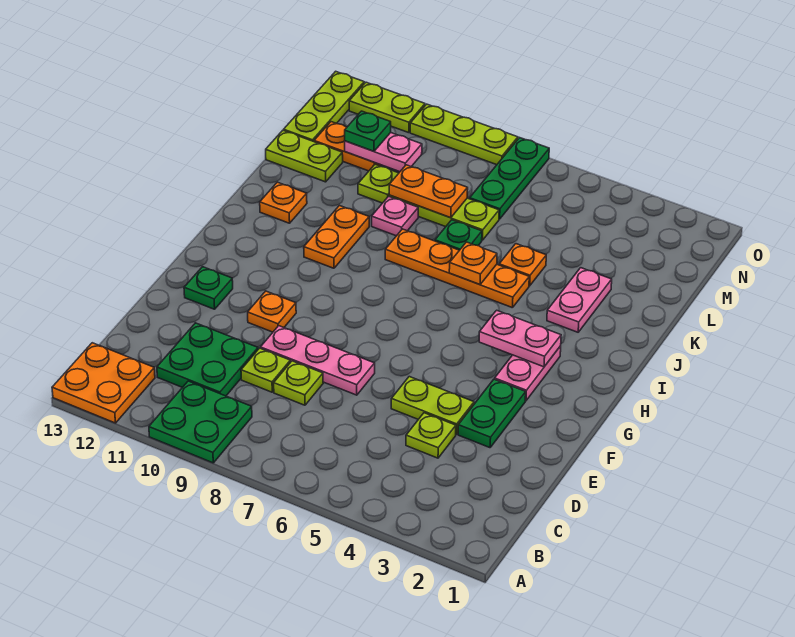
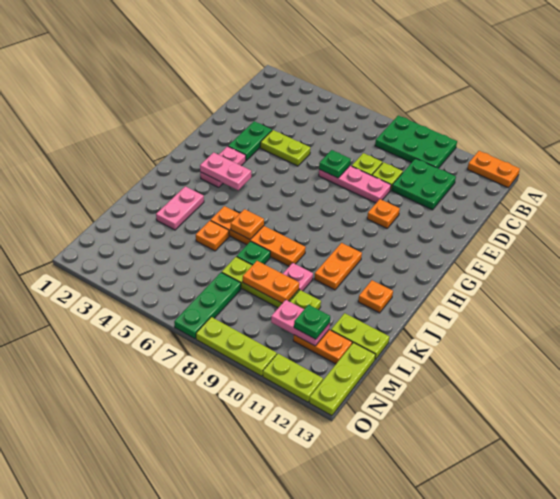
green 2x2 plate [149,381,252,463] -> green 2x3 plate [375,115,457,168]
orange 2x2 plate [52,343,155,423] -> orange 1x2 plate [468,151,520,188]
lime 1x1 plate [406,413,456,458] -> none
green 1x1 plate [184,267,233,309] -> green 1x1 plate moved to [319,150,351,178]

